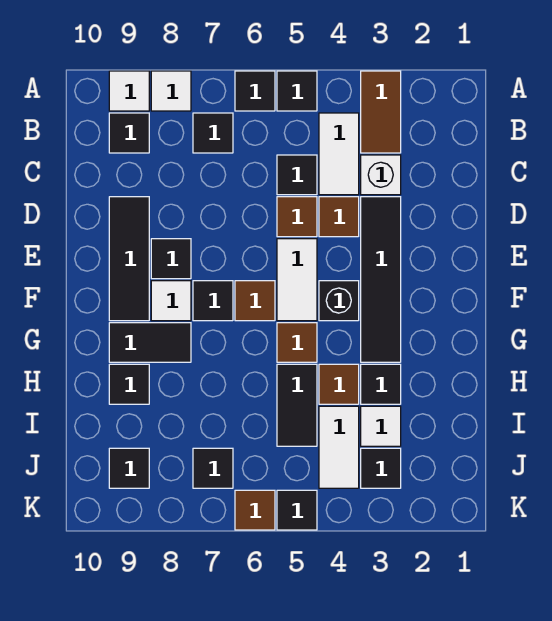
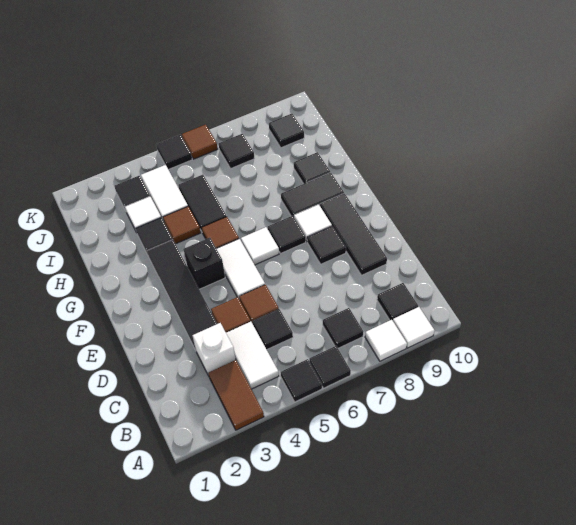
brown 1x1 tile [235,281,275,321] -> white 1x1 tile [241,227,279,265]

